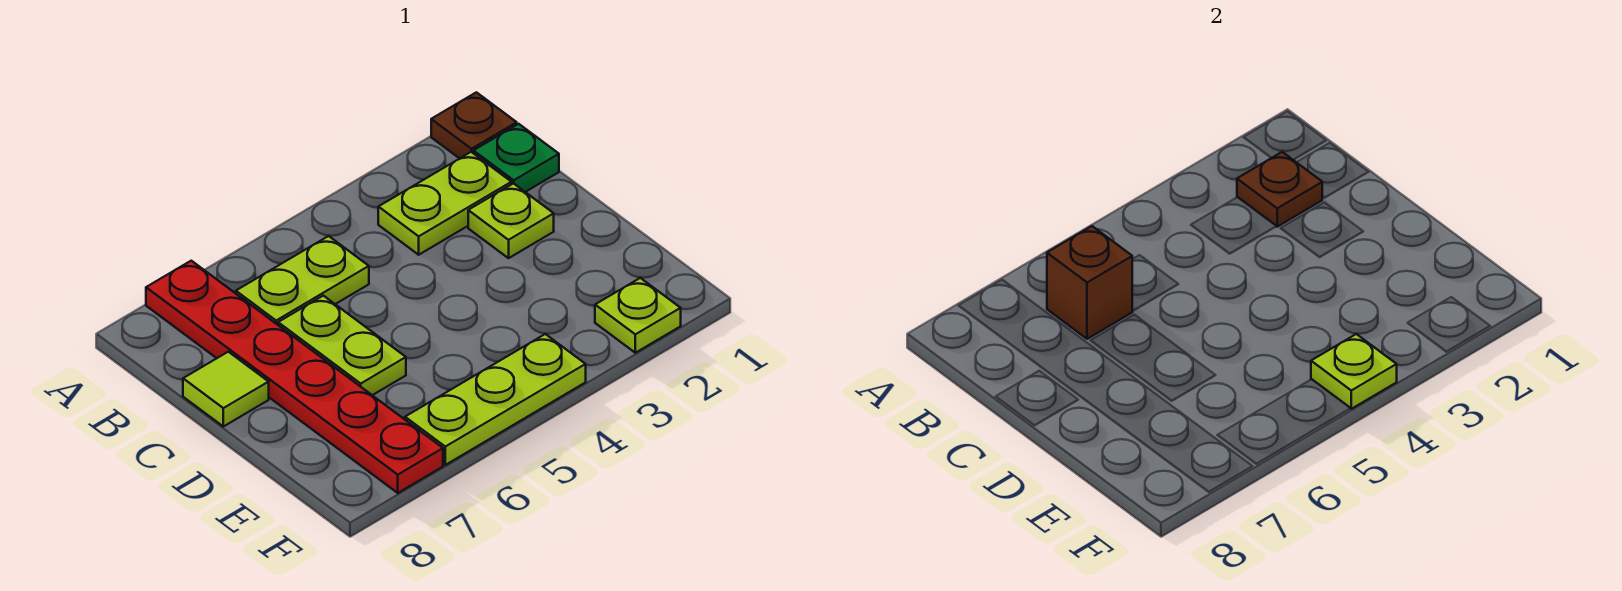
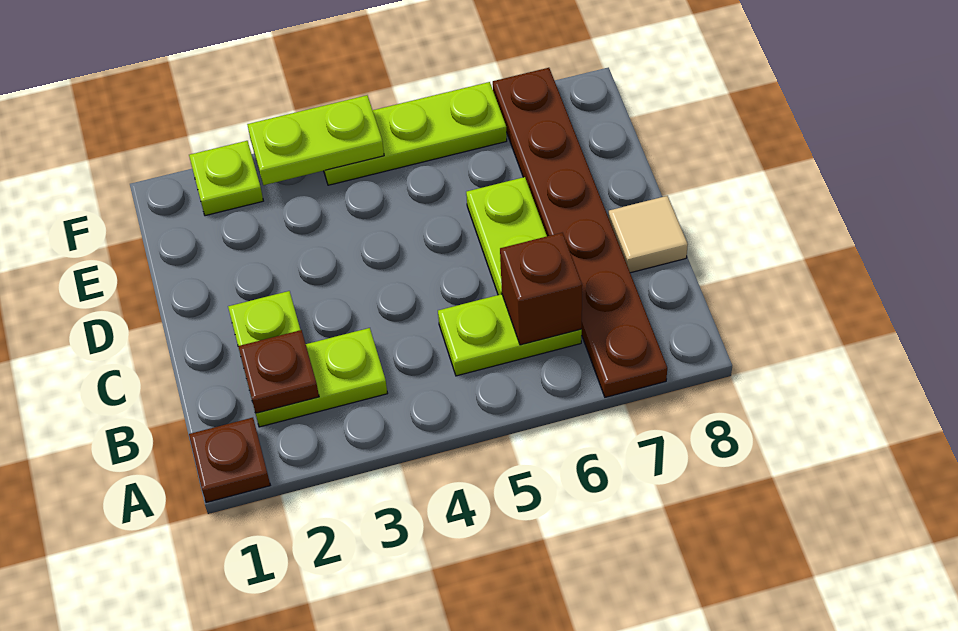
red 1x6 plate [146,261,443,493] -> brown 1x6 plate [493,68,667,397]
green 1x1 plate [473,124,559,192] -> none
lime 1x1 tile [183,352,269,426] -> tan 1x1 tile [609,196,688,273]
lime 1x1 plate [1311,334,1397,409] -> lime 1x2 plate [247,95,384,185]

